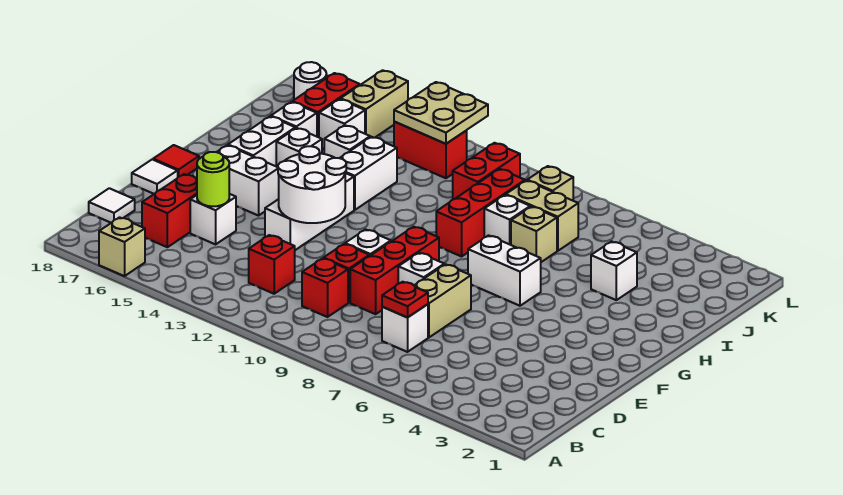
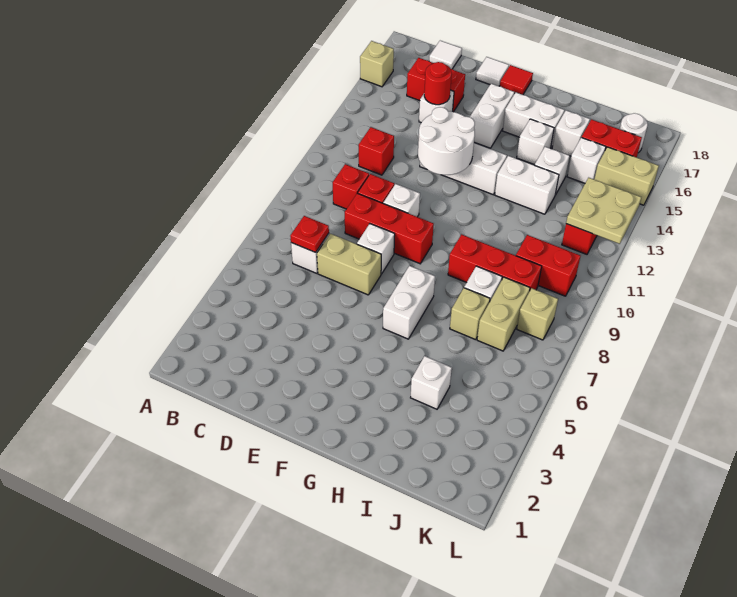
lime 1x1 round brick [197,152,229,206] -> red 1x1 round brick [424,62,452,105]

